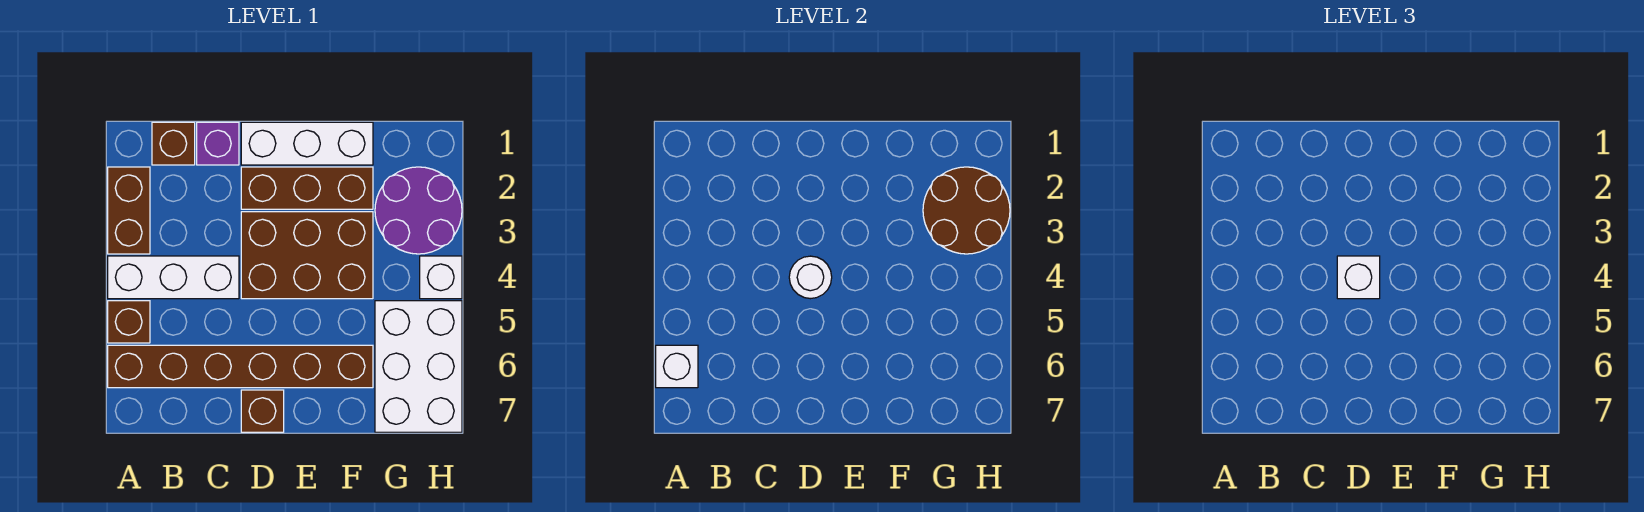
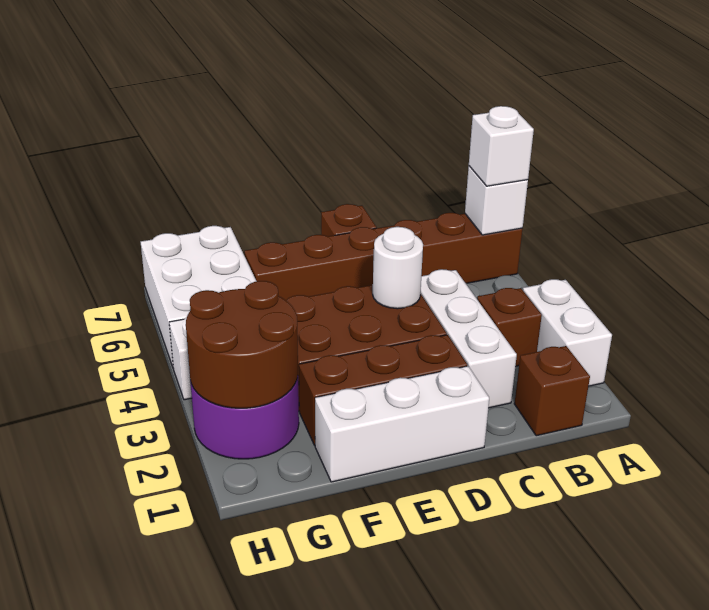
brown 1x2 brick [108,167,150,254] -> white 1x2 brick [523,279,612,386]
white 1x3 brick [108,256,239,299] -> white 1x3 brick turned to [420,269,517,408]
brown 1x1 brick [108,301,150,343] -> brown 1x1 brick moved to [477,288,542,367]
purple 1x1 brick [197,122,239,165] -> none
white 1x1 brick [1337,256,1380,299] -> white 1x1 brick moved to [469,106,534,186]

